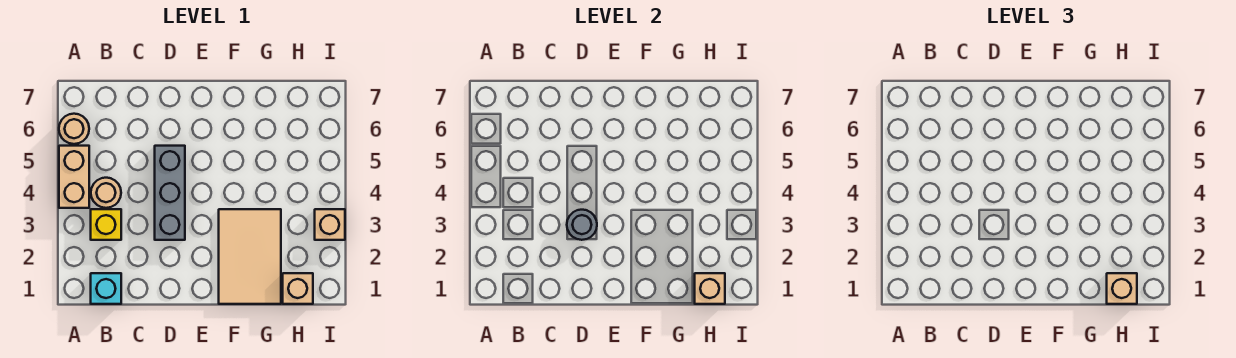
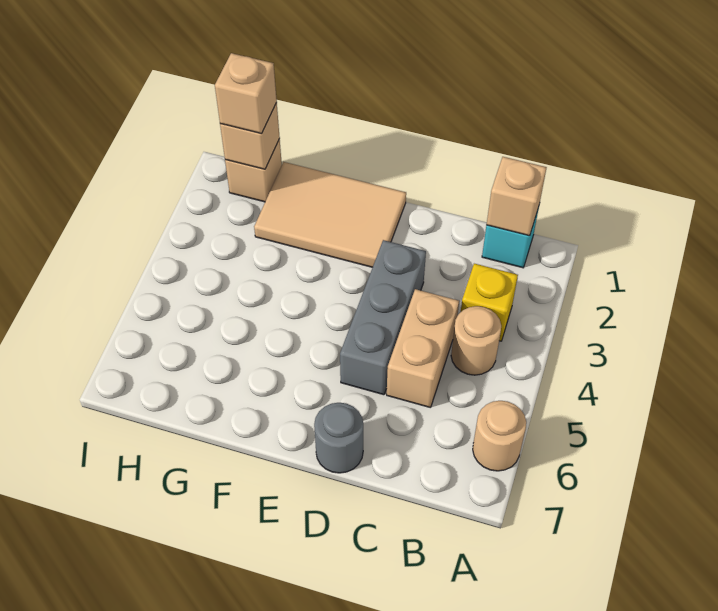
tan 1x2 brick [59,146,89,208] -> tan 1x2 brick moved to [387,289,459,408]
grey 1x1 round brick [567,210,597,240] -> grey 1x1 round brick moved to [314,403,363,473]
tan 2x3 tile [219,209,281,304] -> tan 2x3 tile turned to [254,162,406,267]
tan 1x1 brick [315,209,345,240] -> tan 1x1 brick moved to [487,157,547,236]

